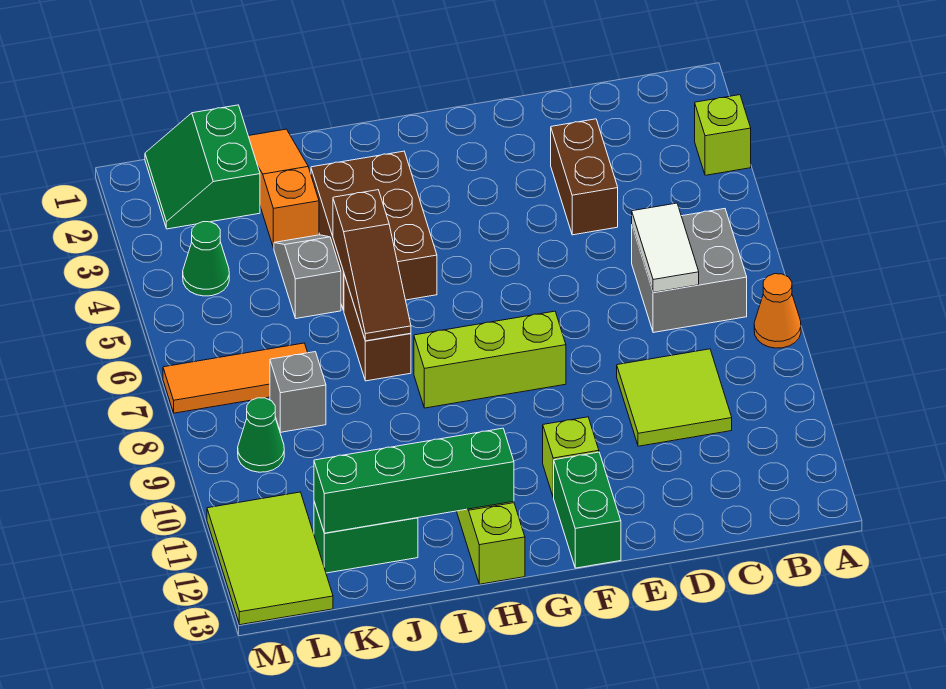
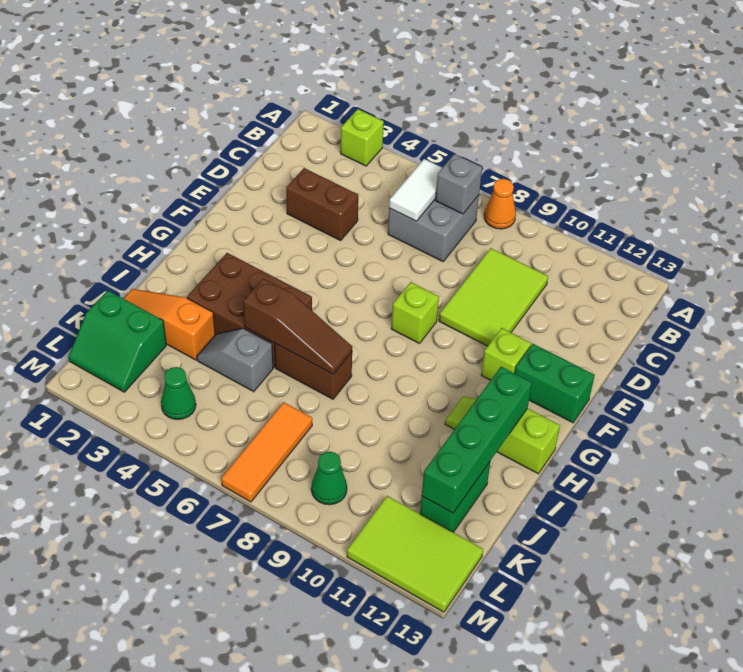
white 1x2 tile [632,203,699,292] -> white 1x2 tile turned to [389,159,442,221]
lime 2x2 tile [617,349,732,446] -> lime 2x3 tile [439,248,548,346]
lime 1x3 brick [414,311,566,408] -> lime 1x1 brick [391,282,439,344]
grey 1x1 brick [270,352,326,432] -> grey 1x1 brick moved to [436,154,482,214]

